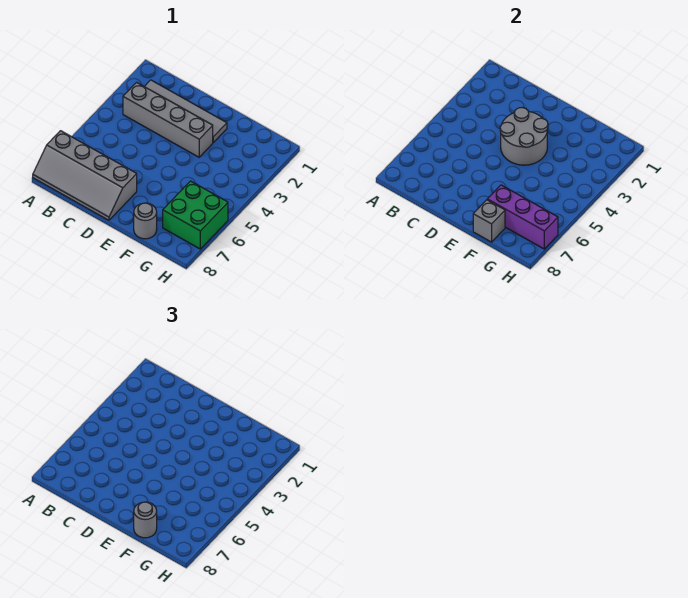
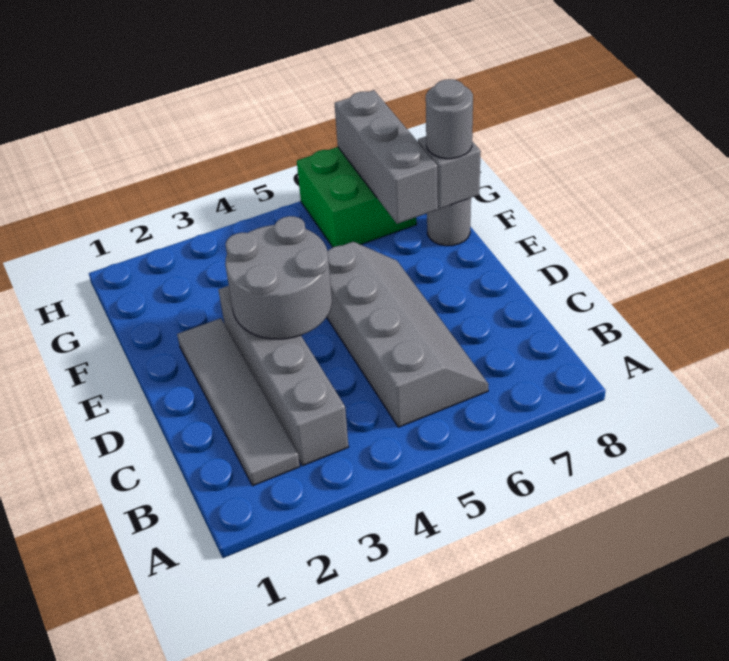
grey 2x4 slope [33,131,137,220] -> grey 2x4 slope moved to [327,242,489,427]
purple 1x3 brick [487,185,558,249] -> grey 1x3 brick [335,90,438,224]

